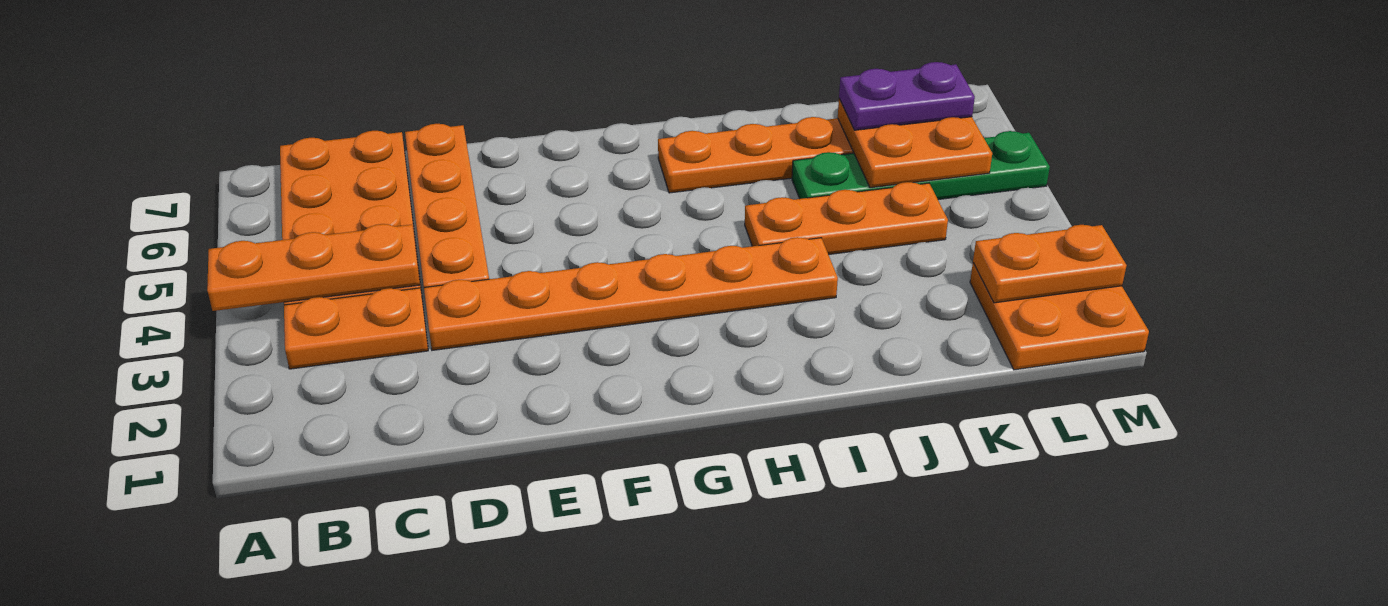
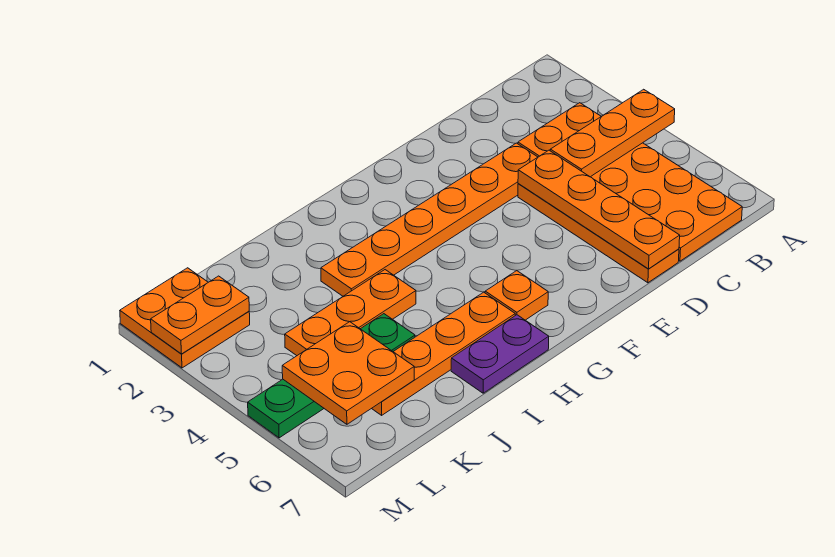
none -> orange 1x4 plate [518,150,680,269]
none -> orange 1x1 plate [485,271,548,320]
purple 1x2 plate [839,62,975,130] -> purple 1x2 plate moved to [451,315,549,393]

